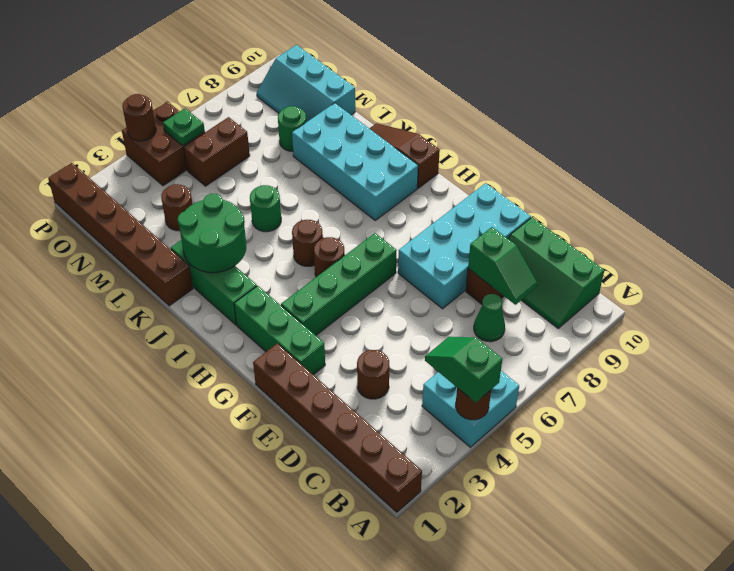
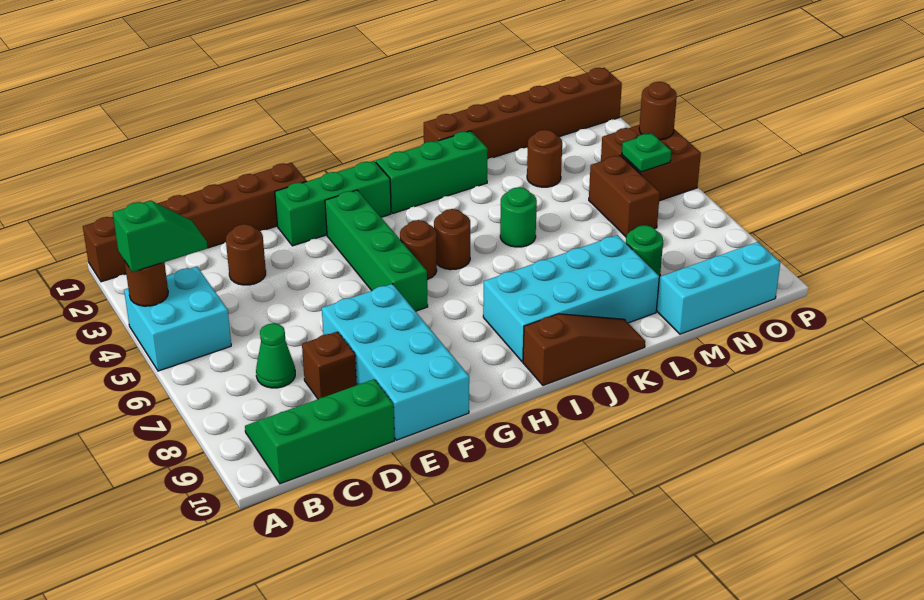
green 1x2 slope [468,227,537,305] -> none
green 2x2 round brick [178,194,246,273] -> none

